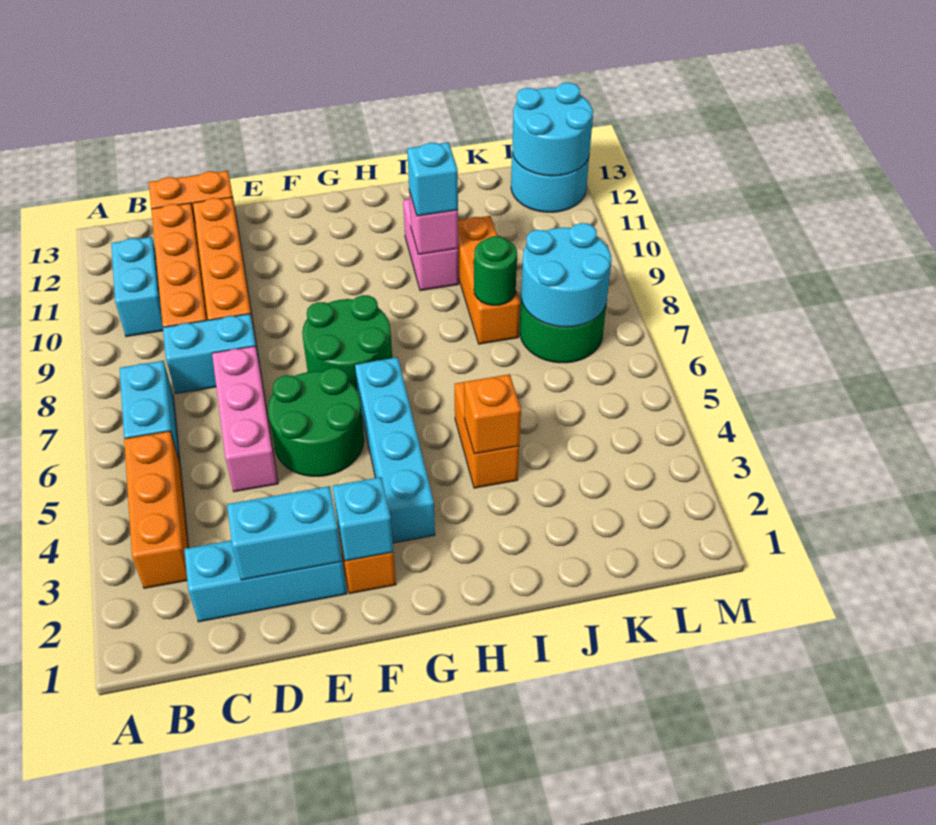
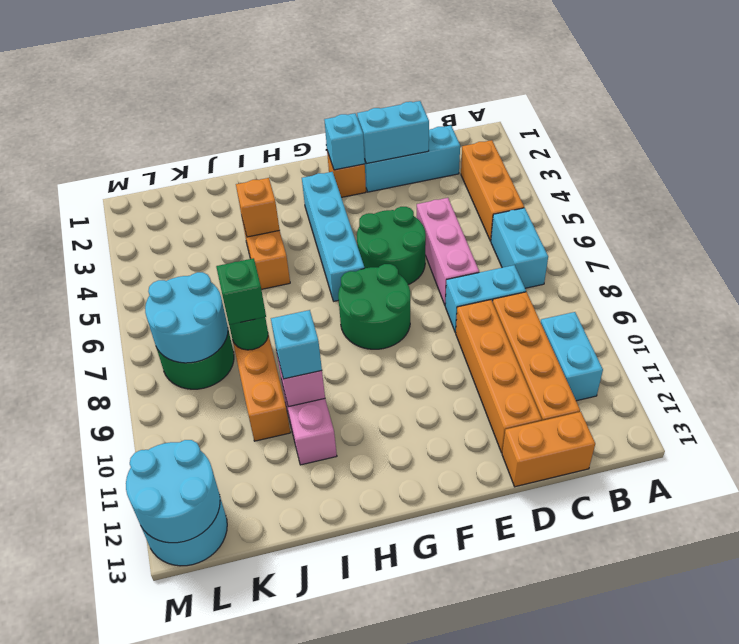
none -> green 1x1 brick [216,258,266,325]

